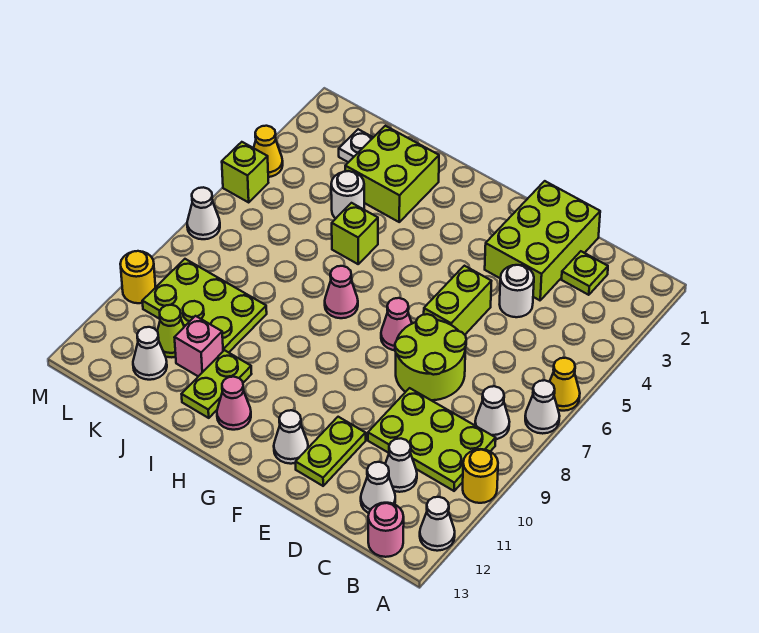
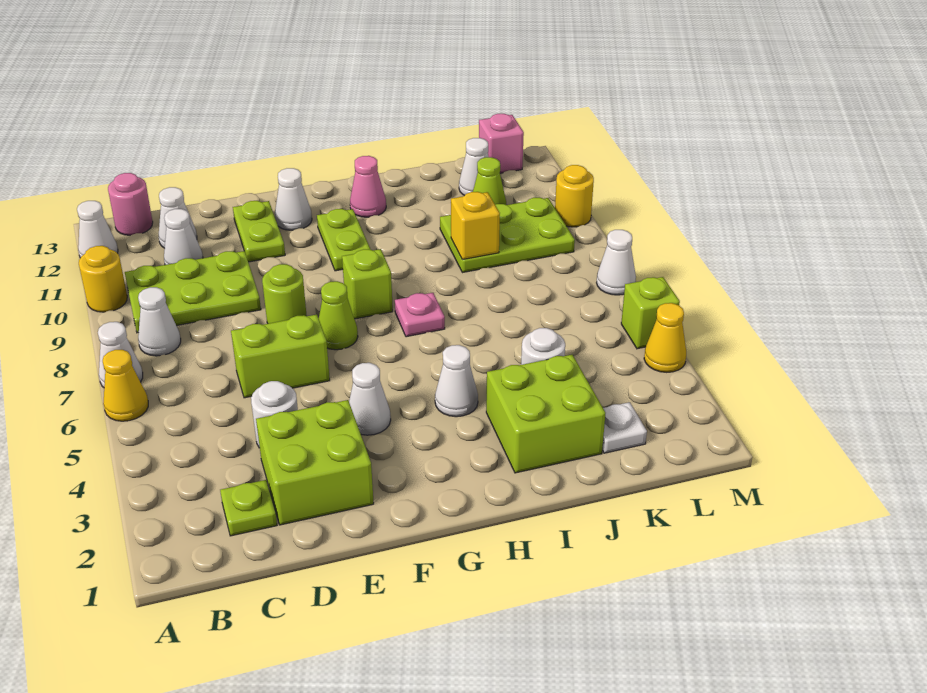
lime 2x3 brick [485,181,600,300] -> lime 2x2 brick [256,400,374,525]
lime 2x2 round brick [395,314,466,400] -> lime 1x1 round brick [262,264,307,324]
lime 1x2 brick [424,266,491,335] -> lime 1x2 brick turned to [231,314,330,398]
none -> white 1x1 cone [349,363,391,435]
pink 1x1 cone [381,298,412,350] -> lime 1x1 cone [319,281,358,350]
none -> white 1x1 cone [435,345,478,417]
pink 1x1 cone [325,266,358,318] -> pink 1x1 plate [395,293,445,337]
lime 1x1 brick [332,203,378,264] -> lime 1x1 brick moved to [342,249,393,319]
lime 1x2 plate [182,350,251,418] -> lime 1x2 plate moved to [317,209,371,271]
none -> yellow 1x1 brick [451,192,500,259]
pink 1x1 brick [174,316,223,376] -> pink 1x1 brick moved to [479,114,524,173]

